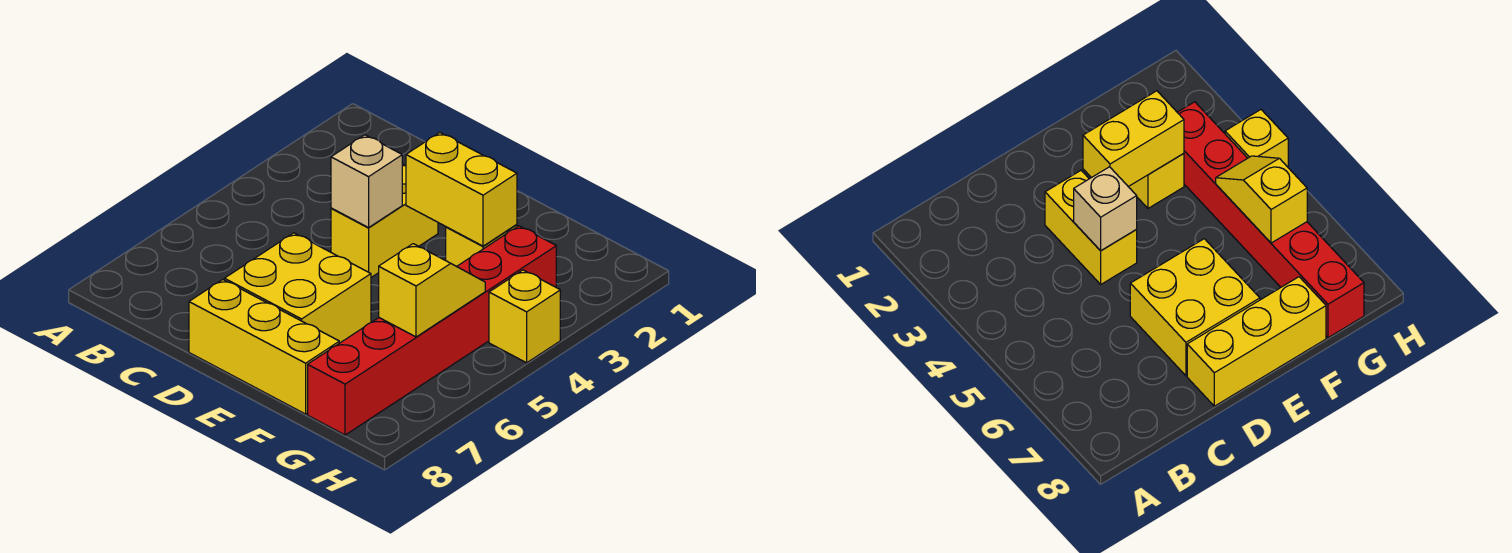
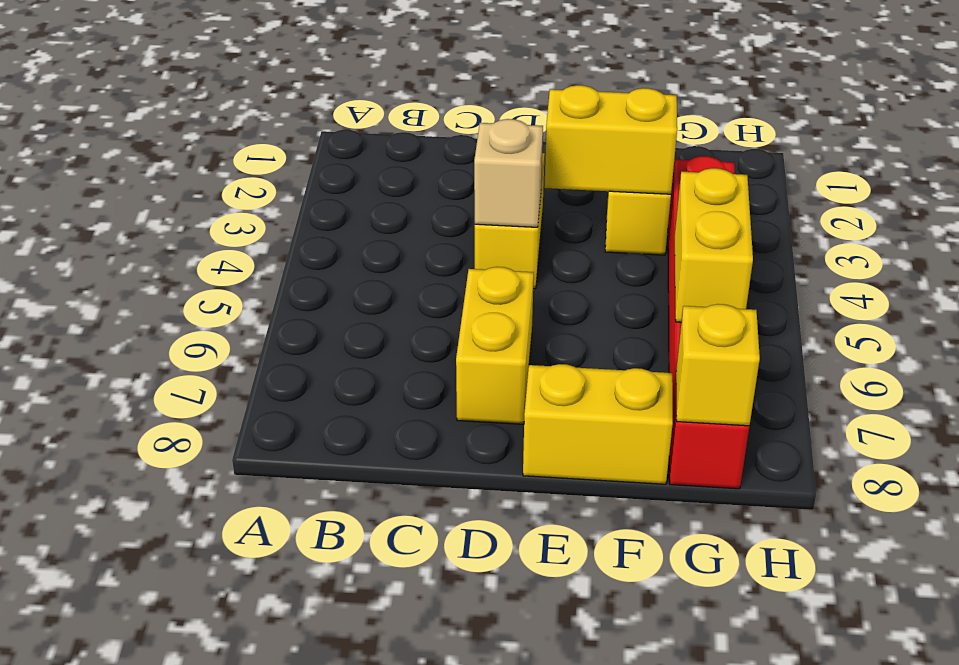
yellow 2x2 brick [224,233,371,343] -> yellow 1x2 brick [456,267,534,424]
yellow 1x3 brick [189,280,339,414] -> yellow 1x2 brick [523,364,673,484]
yellow 1x2 slope [379,244,485,337] -> yellow 1x2 brick [675,168,753,322]
yellow 1x1 brick [489,270,560,363] -> yellow 1x1 brick moved to [676,304,760,426]

